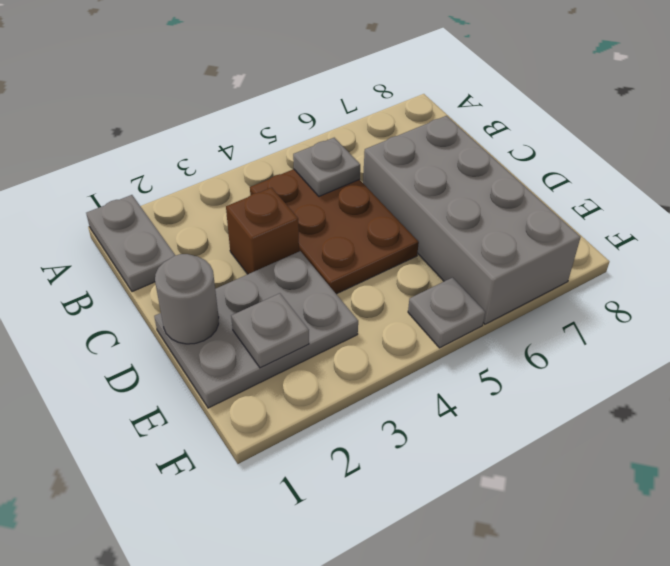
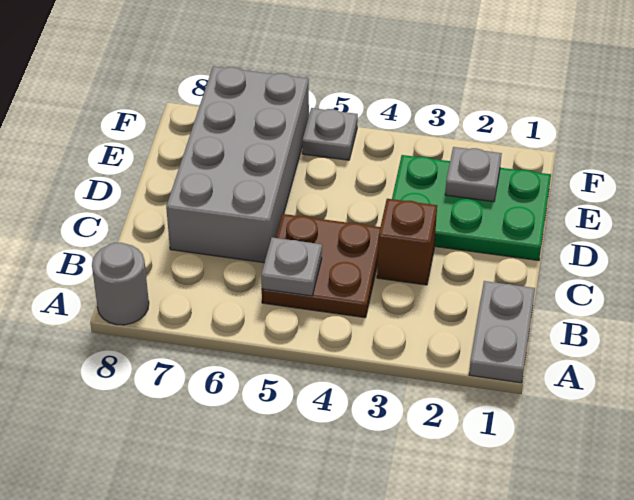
brown 2x3 plate [250,169,419,294] -> brown 2x2 plate [262,214,380,318]
grey 2x3 plate [154,251,358,408] -> green 2x3 plate [392,155,551,261]
grey 1x1 round brick [155,254,219,344] -> grey 1x1 round brick moved to [92,243,149,325]

